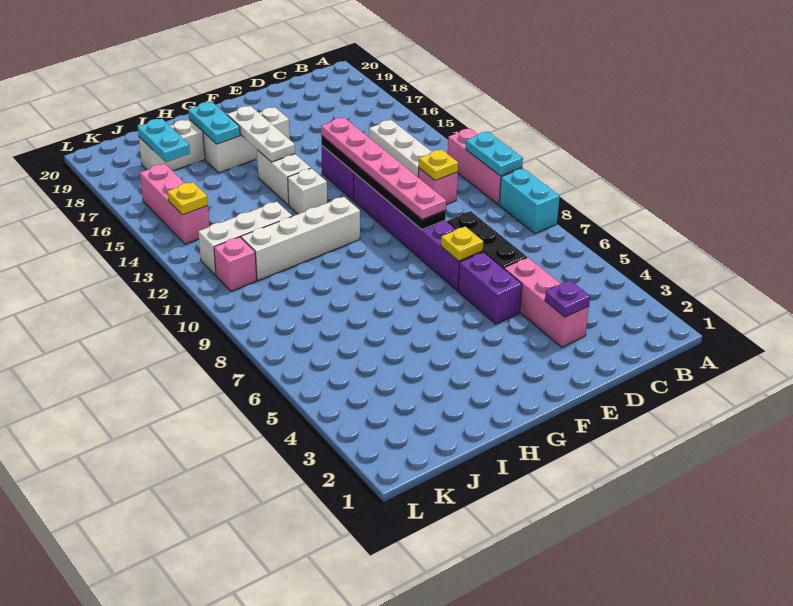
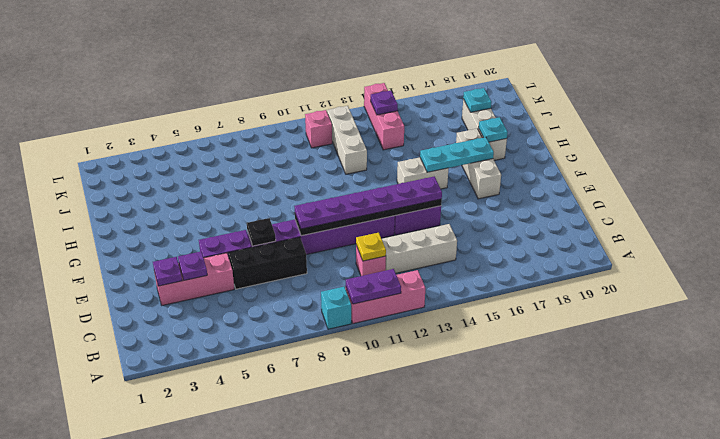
cyan 1x2 brick [499,168,560,234] -> cyan 1x1 brick [321,287,351,329]
cyan 1x2 plate [466,132,523,176] -> purple 1x2 plate [346,269,401,304]
none -> purple 1x1 plate [178,251,207,280]
yellow 1x1 plate [441,227,483,261] -> black 1x1 plate [247,218,276,246]
pink 1x6 plate [321,118,446,220] -> purple 1x6 plate [294,176,442,229]
white 1x4 brick [241,197,360,280] -> none
white 1x1 brick [288,168,327,214] -> none
white 1x3 plate [227,106,295,162] -> cyan 1x3 plate [420,137,494,172]
cyan 1x2 plate [188,102,240,144] -> cyan 1x1 plate [479,117,508,142]
cyan 1x2 plate [138,119,190,162] -> cyan 1x1 plate [463,88,491,112]
pink 1x3 brick [140,164,210,244] -> pink 1x3 brick turned to [364,83,404,150]
yellow 1x1 plate [168,182,208,215] -> purple 1x1 plate [371,91,398,115]

